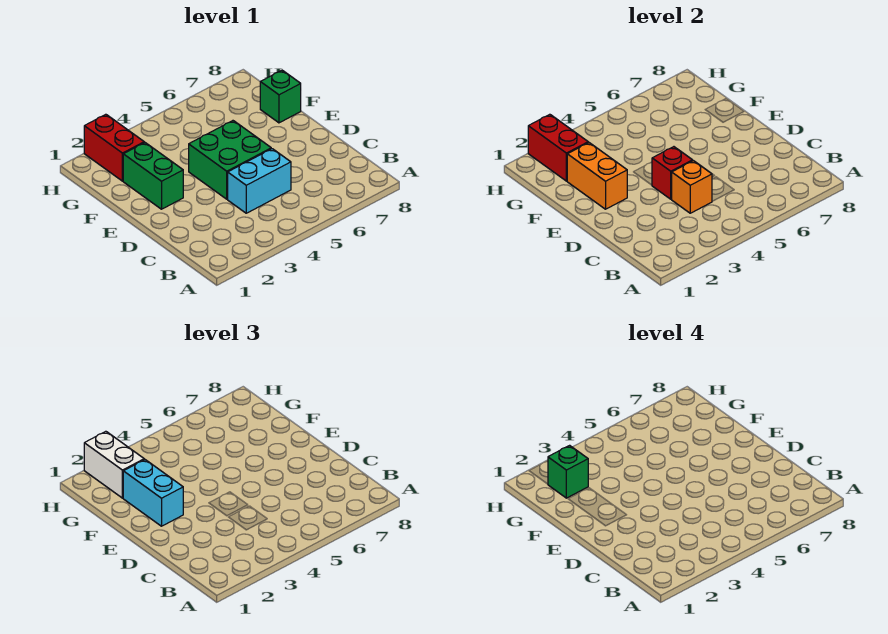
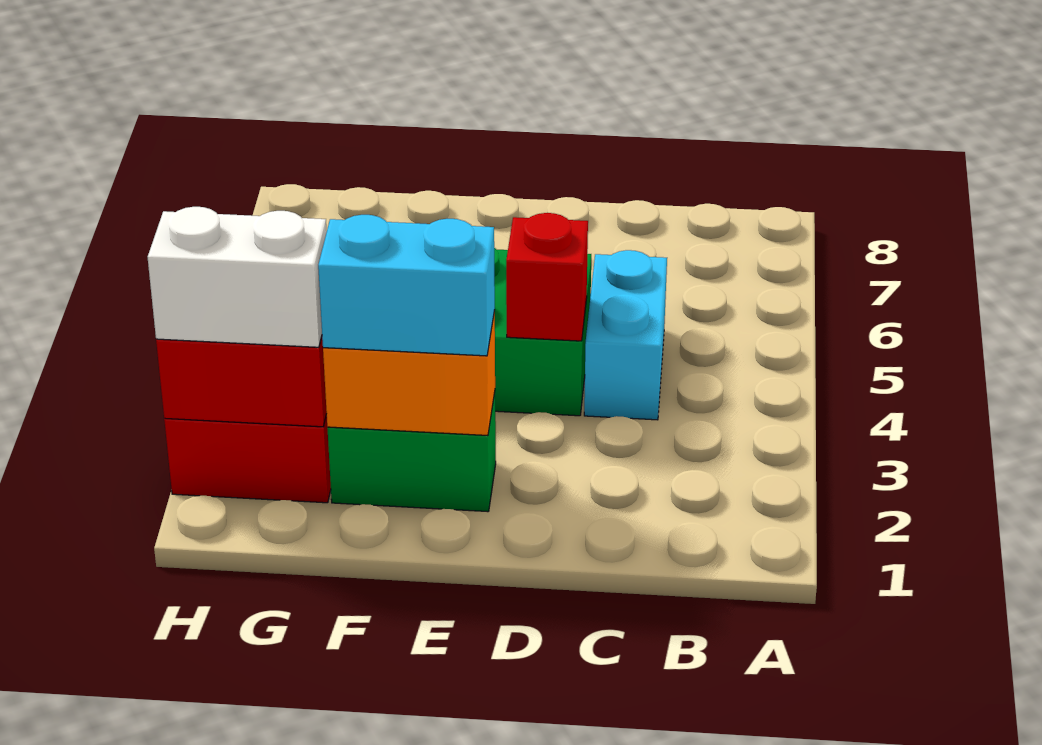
orange 1x1 brick [672,161,712,213] -> none
green 1x1 brick [260,70,301,123] -> none
green 1x1 brick [548,445,588,498] -> none

